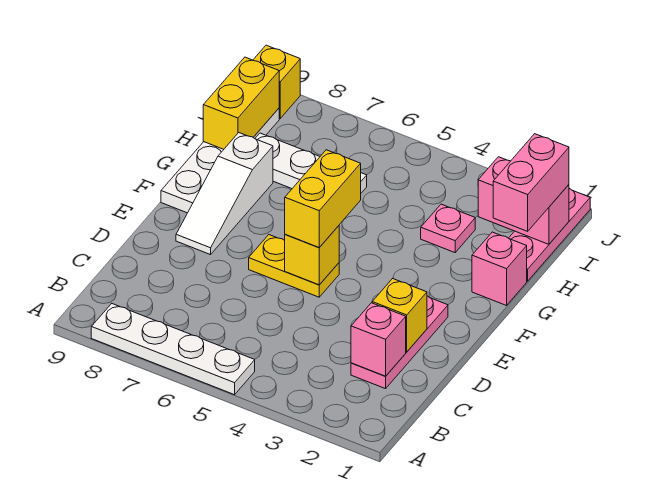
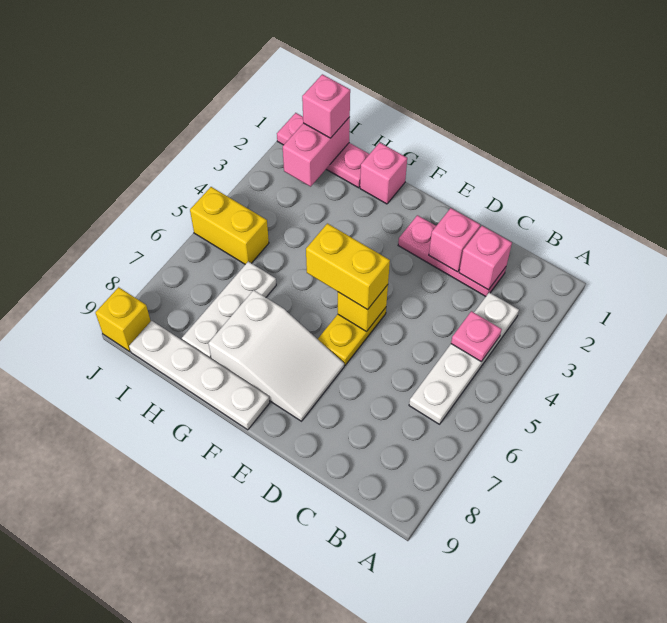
white 1x4 plate [91,304,255,395] -> white 1x4 plate moved to [409,292,519,424]
yellow 1x1 brick [372,279,427,352] -> pink 1x1 brick [429,208,480,272]
white 1x3 slope [176,133,273,255] -> white 2x3 slope [209,290,344,421]
pink 1x2 brick [493,134,569,231] -> pink 1x1 brick [302,74,350,138]
pink 1x1 plate [421,204,475,253] -> pink 1x1 plate moved to [451,311,502,362]
yellow 1x2 brick [203,57,279,149] -> yellow 1x2 brick moved to [190,187,269,264]

